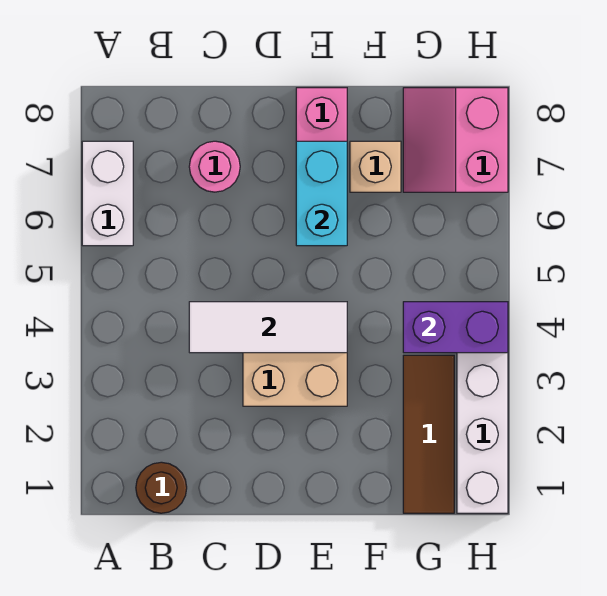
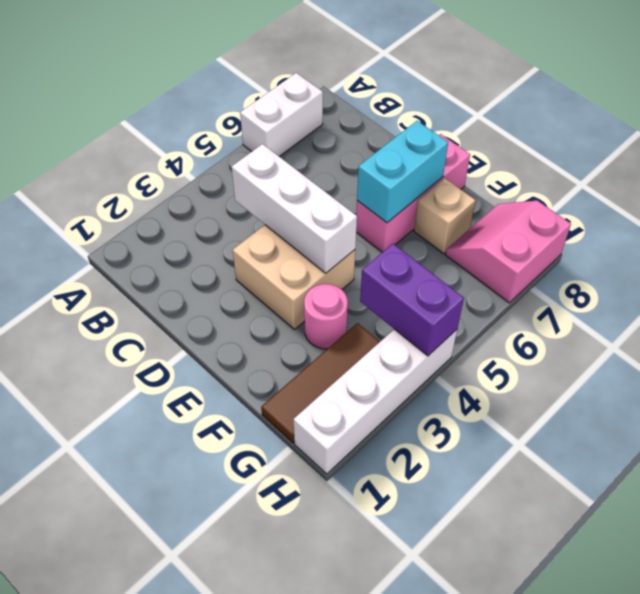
brown 1x1 round brick [136,462,187,513] -> none
white 1x3 tile [189,302,347,353] -> white 1x3 brick [232,144,357,273]
pink 1x1 round brick [189,141,240,192] -> pink 1x1 round brick moved to [304,284,348,349]

